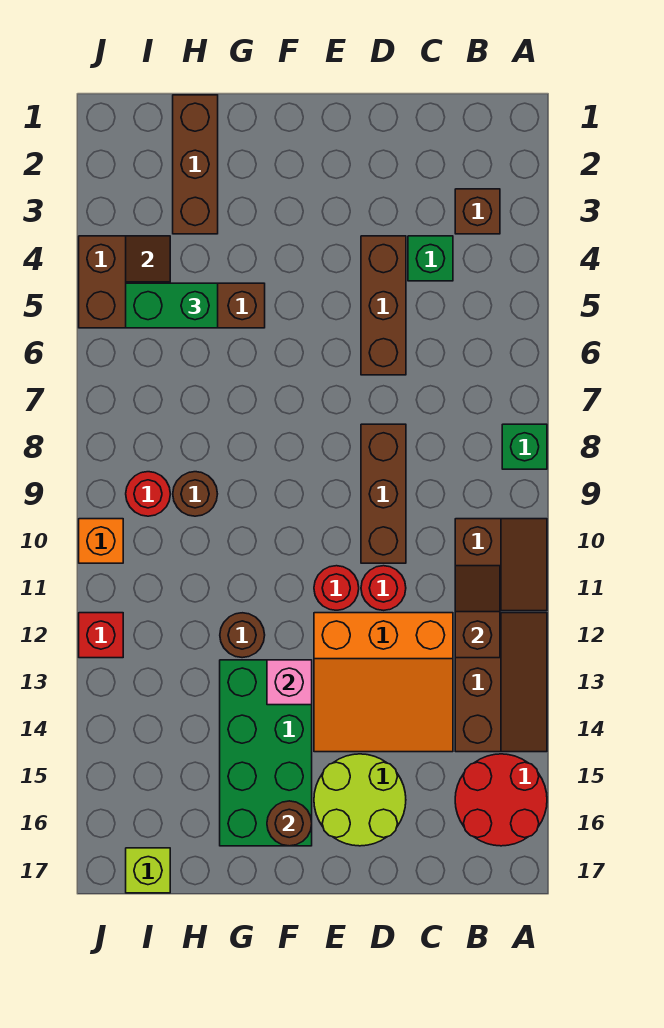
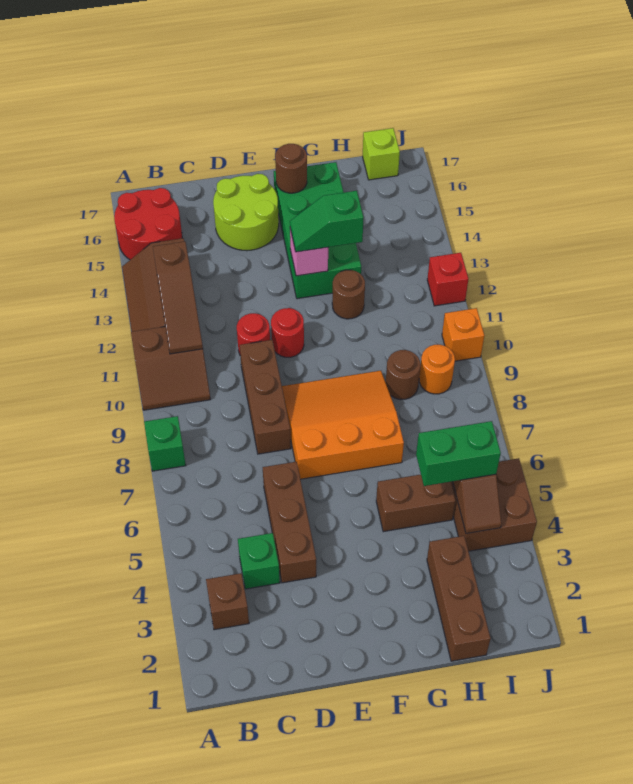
brown 2x2 slope [455,519,547,611] -> brown 2x2 slope turned to [131,327,211,410]
brown 1x2 slope [455,566,500,658] -> brown 1x3 slope [153,241,203,354]
orange 3x3 slope [314,613,453,752] -> orange 3x3 slope moved to [282,371,404,479]
none -> green 1x2 slope [290,191,364,252]
red 1x1 round brick [126,472,170,516] -> orange 1x1 round brick [419,345,455,394]

